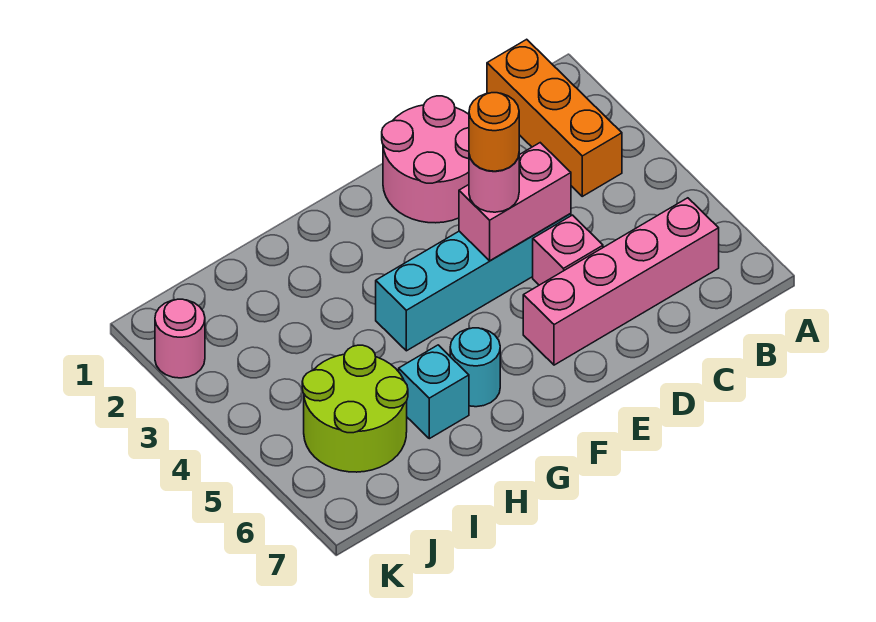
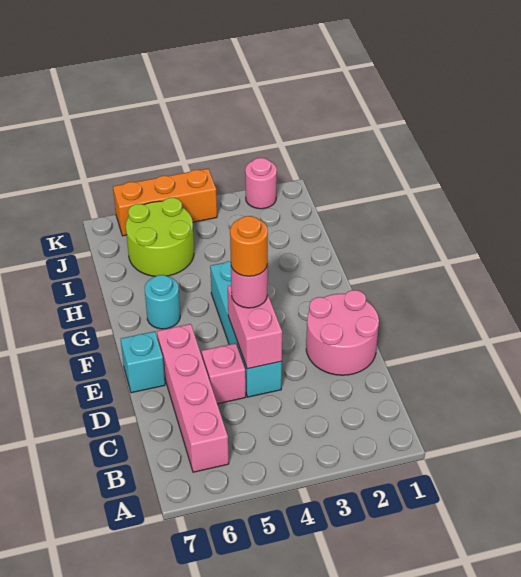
orange 1x3 brick [487,39,622,196] -> orange 1x3 brick moved to [113,169,217,236]
cyan 1x1 brick [399,345,469,439] -> cyan 1x1 brick moved to [121,331,165,393]

